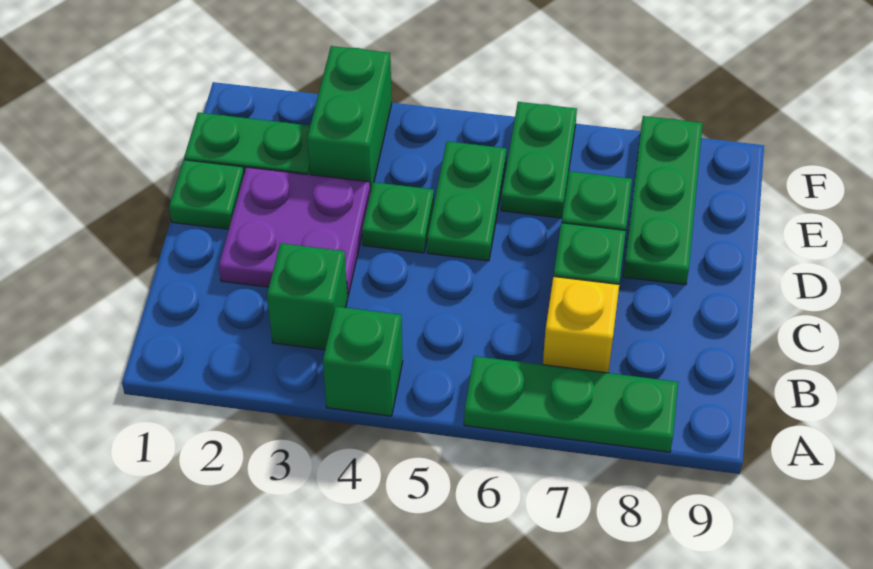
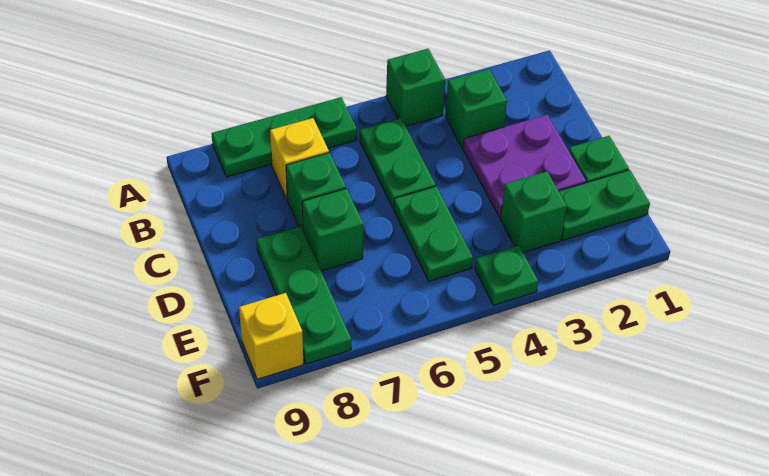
green 1x1 plate [362,182,434,253] -> green 1x1 plate moved to [475,245,538,305]
green 1x2 brick [307,46,392,192] -> green 1x1 brick [500,172,567,253]
green 1x2 plate [501,102,577,218] -> green 1x2 plate moved to [360,118,436,208]
none -> yellow 1x1 brick [239,293,303,379]

